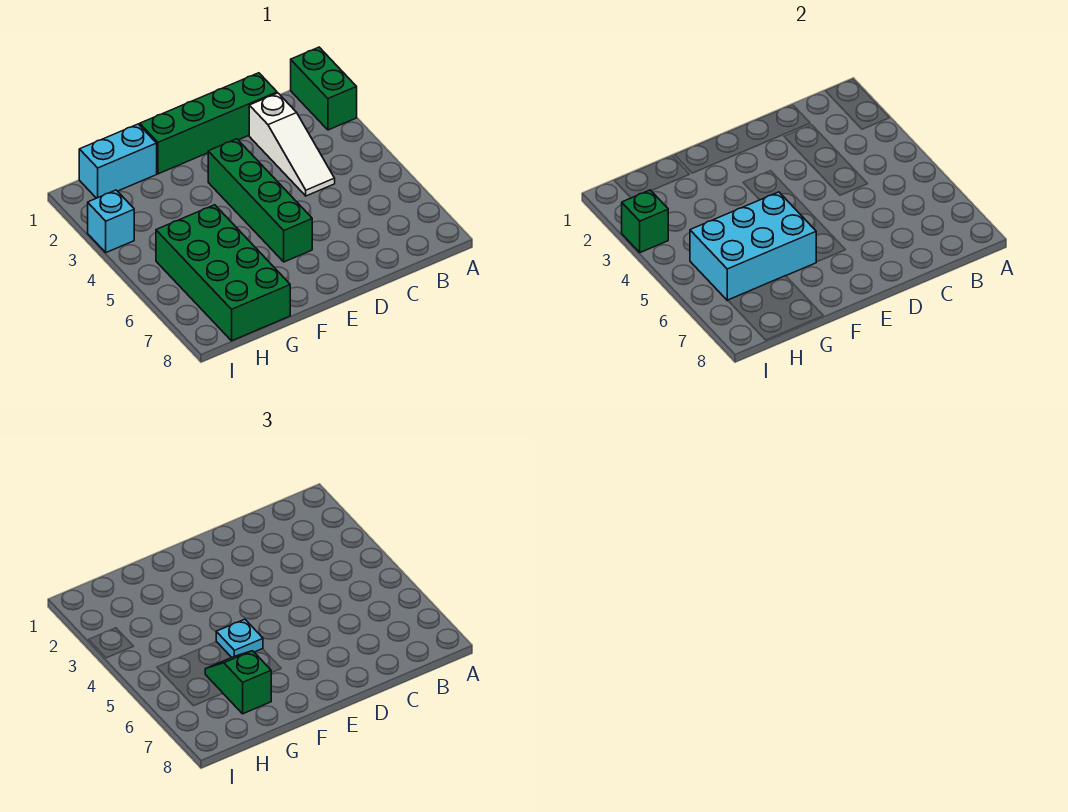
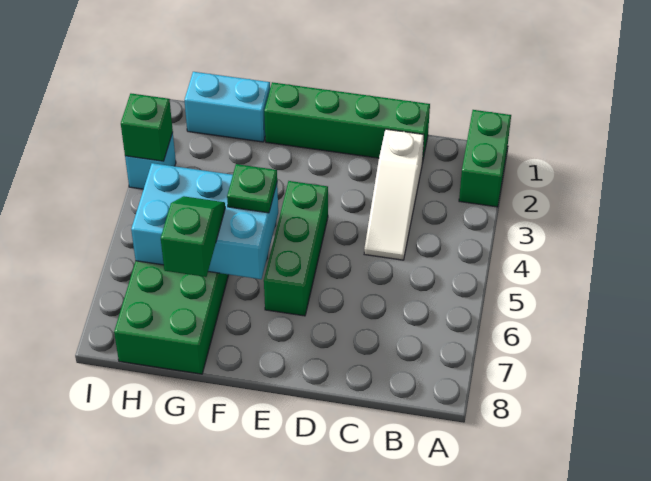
green 1x4 brick [208,139,312,262] -> green 1x3 brick [264,181,328,316]
cyan 1x1 plate [216,619,263,657] -> green 1x1 plate [227,164,277,213]

